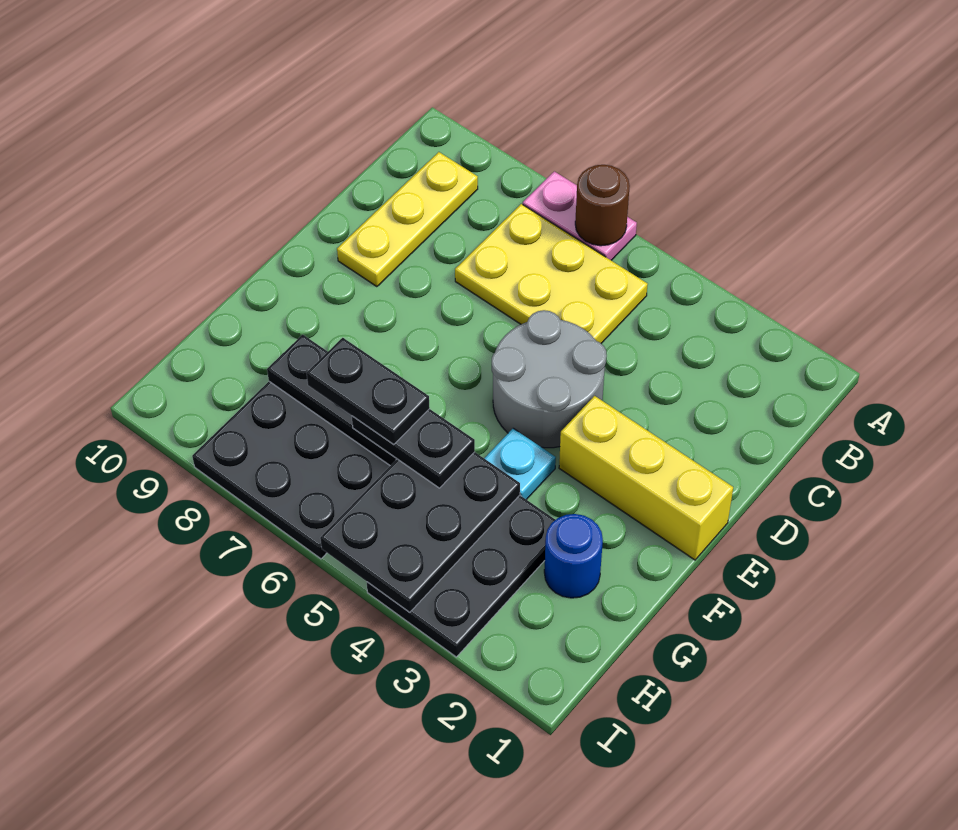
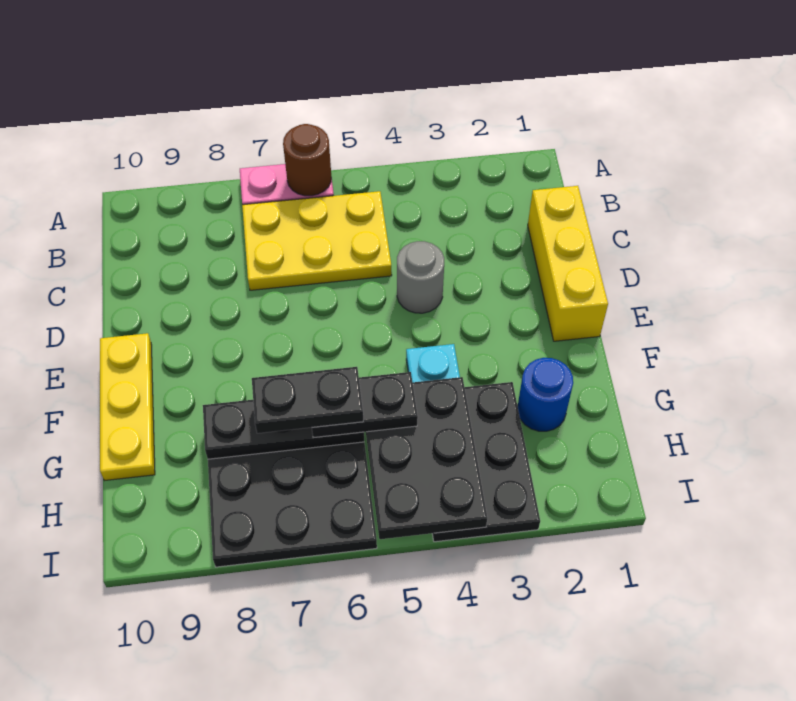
yellow 1x3 plate [337,152,478,287] -> yellow 1x3 plate moved to [100,333,155,481]
grey 2x2 round brick [492,310,607,448] -> grey 1x1 round brick [397,241,444,313]
yellow 1x3 brick [559,396,733,560] -> yellow 1x3 brick turned to [528,186,608,341]

